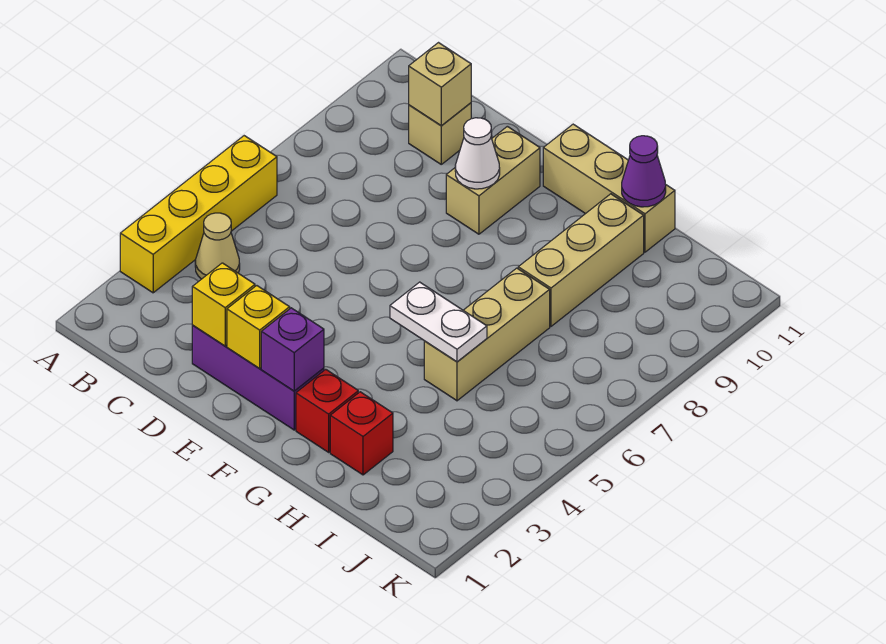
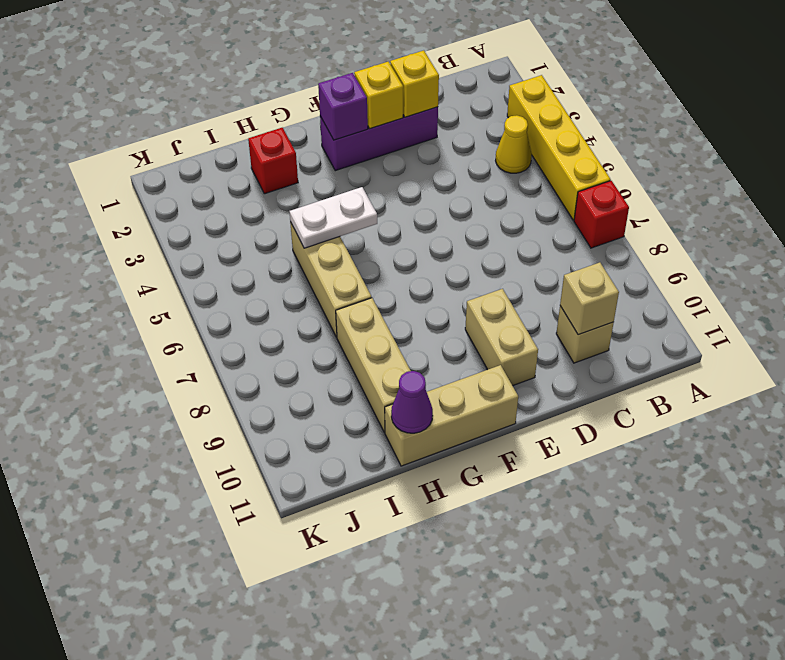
tan 1x1 cone [195,213,240,279] -> yellow 1x1 cone [496,115,532,173]
white 1x1 cone [455,118,500,189] -> none
red 1x1 brick [296,369,358,452] -> red 1x1 brick moved to [574,181,629,248]

